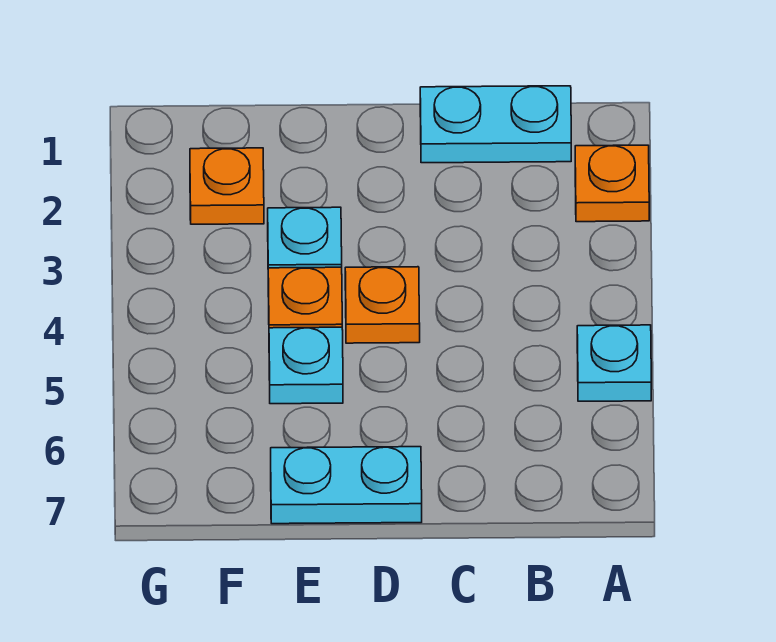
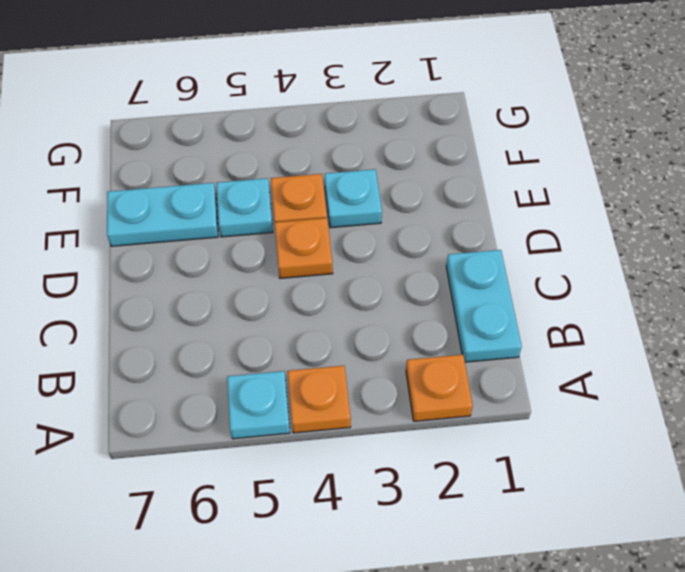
cyan 1x2 plate [271,447,422,524] -> cyan 1x2 plate turned to [107,183,218,246]
orange 1x1 plate [190,148,264,224] -> orange 1x1 plate moved to [288,366,351,433]

